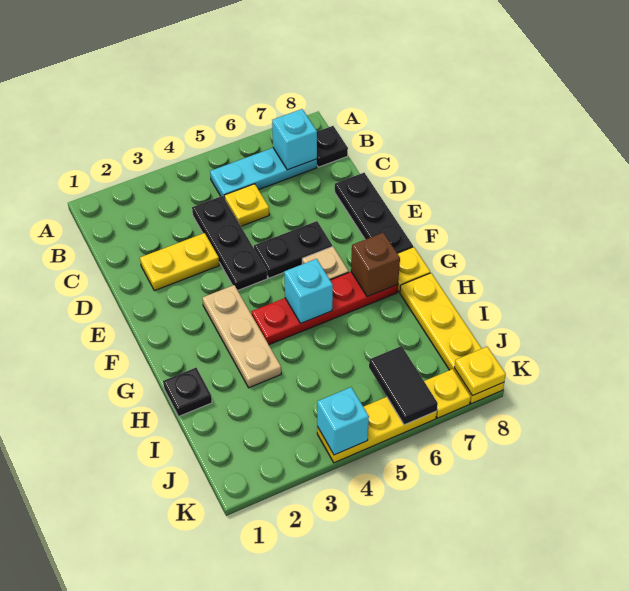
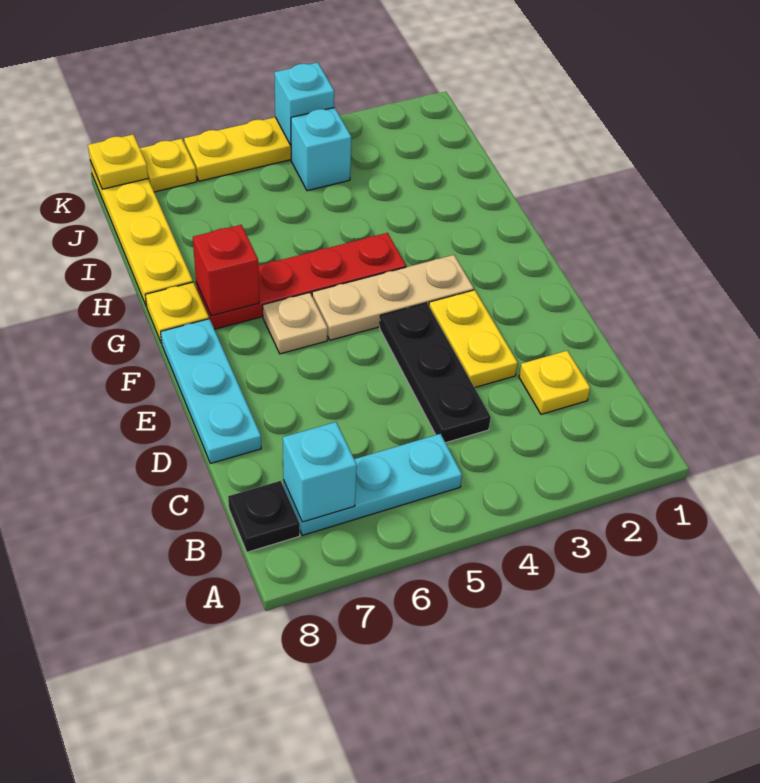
yellow 1x1 plate [224,184,269,226] -> yellow 1x1 plate moved to [519,351,590,414]
yellow 1x2 plate [140,233,219,291] -> yellow 1x2 plate turned to [429,290,518,388]
black 1x3 plate [335,173,413,253] -> cyan 1x3 plate [161,319,261,463]
black 1x2 plate [254,221,332,278] -> none
tan 1x3 plate [202,285,281,388] -> tan 1x3 plate turned to [312,255,474,340]
cyan 1x1 brick [284,259,333,323] -> cyan 1x1 brick moved to [291,107,351,191]
brown 1x1 brick [351,233,400,297] -> red 1x1 brick [193,225,259,316]
black 1x1 plate [163,368,212,417] -> none
black 1x2 tile [369,346,438,425] -> none

